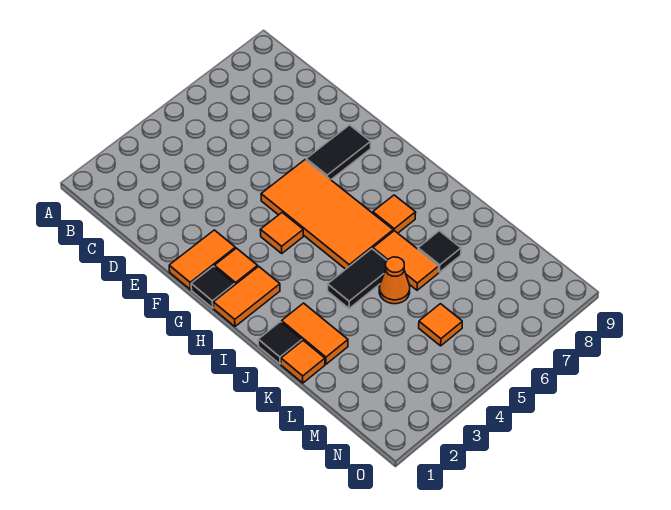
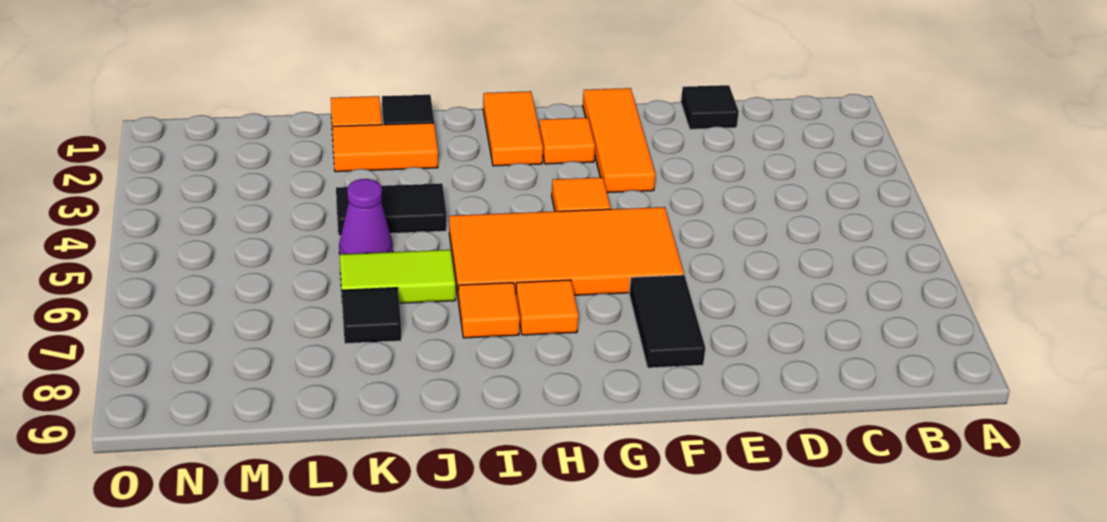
orange 1x2 tile [169,230,235,290] -> orange 1x3 tile [583,88,655,193]
black 1x1 tile [191,266,235,308] -> black 1x1 tile moved to [681,85,739,129]
black 1x2 tile [328,249,387,308] -> black 1x2 tile turned to [336,183,446,236]
orange 1x2 tile [373,231,439,290] -> lime 1x2 tile [340,250,456,303]
orange 1x1 cone [379,257,410,304] -> purple 1x1 cone [339,179,393,254]
orange 1x1 tile [419,304,462,346] -> orange 1x1 tile moved to [516,280,578,335]

